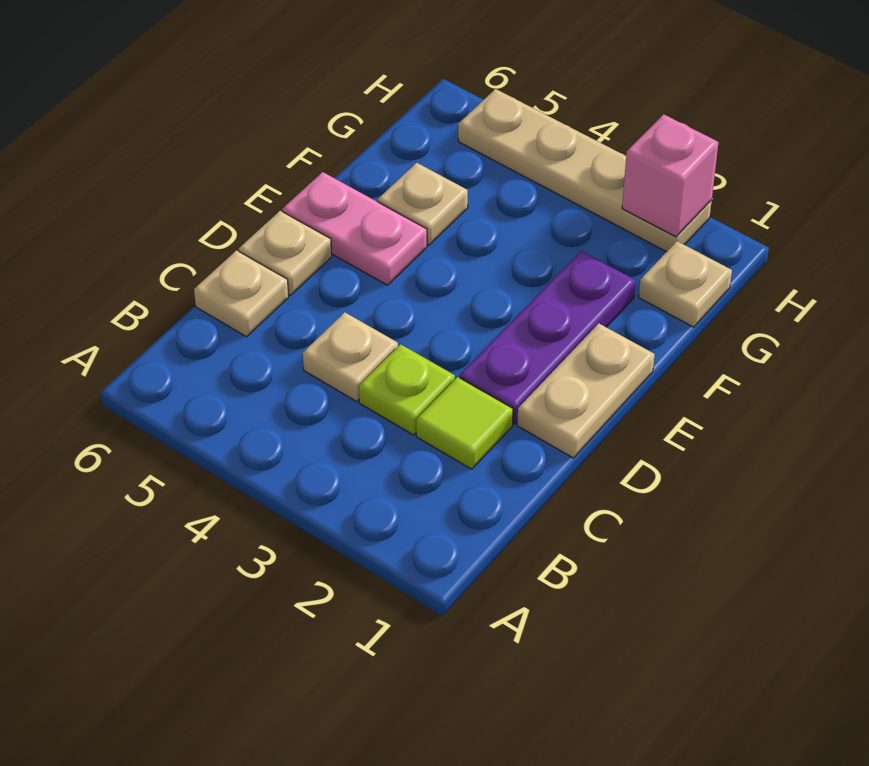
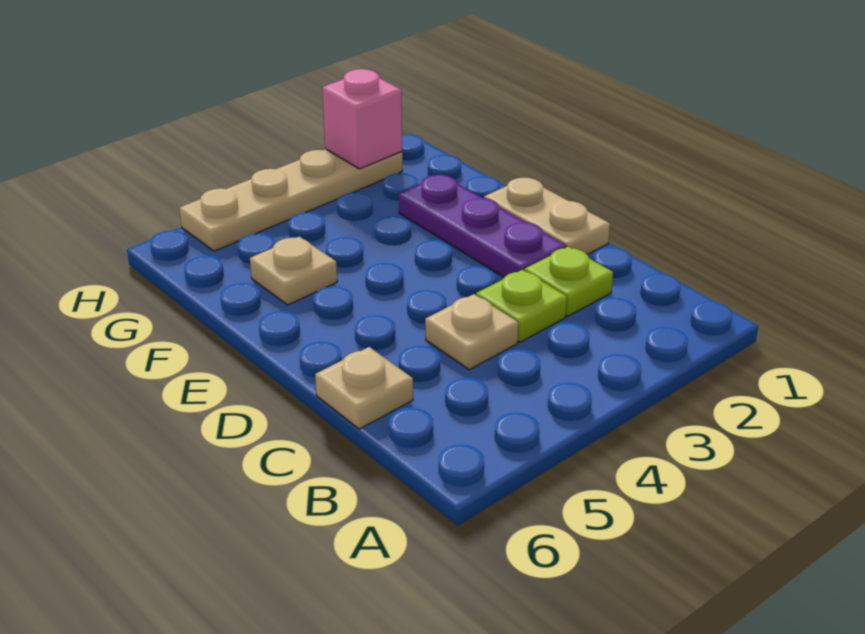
lime 1x1 tile [416,377,513,469] -> lime 1x1 plate [525,247,613,316]
tan 1x1 plate [239,211,332,295] -> none
pink 1x2 plate [282,172,427,285] -> none
tan 1x1 plate [639,241,732,327] -> none

